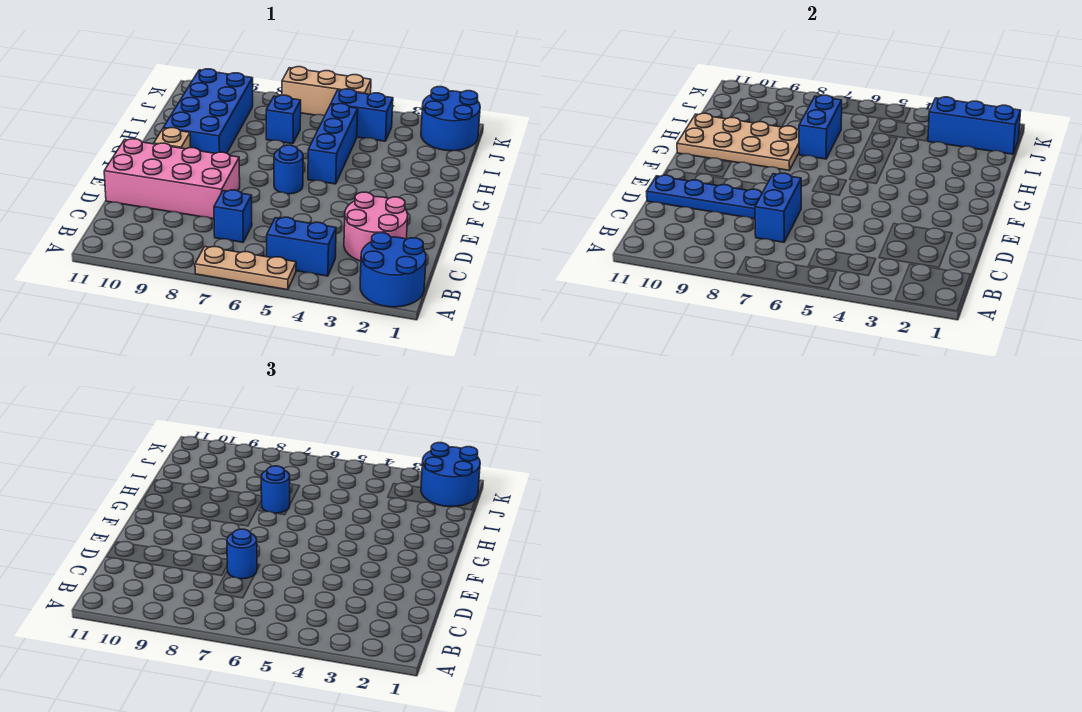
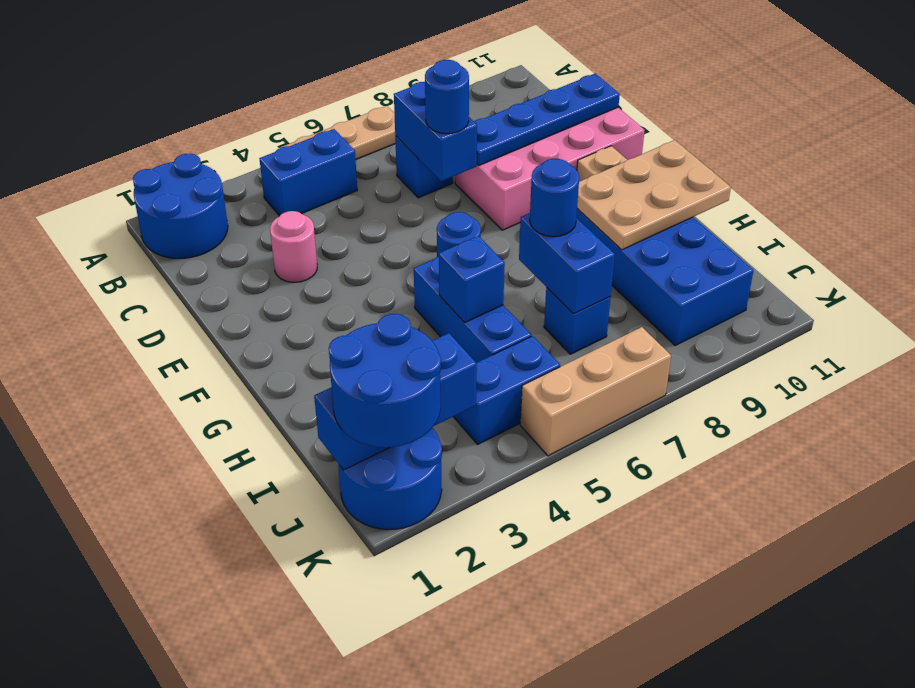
pink 2x2 round brick [344,192,408,261] -> pink 1x1 round brick [270,211,317,282]
tan 2x4 plate [677,113,799,170] -> tan 2x3 plate [577,140,731,250]
none -> blue 1x1 brick [439,236,505,323]

